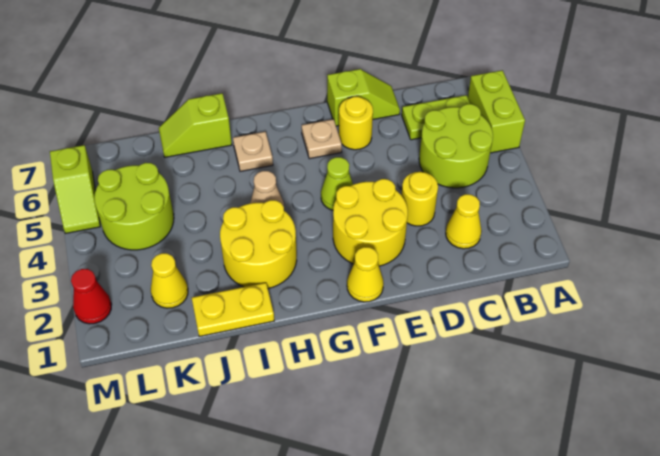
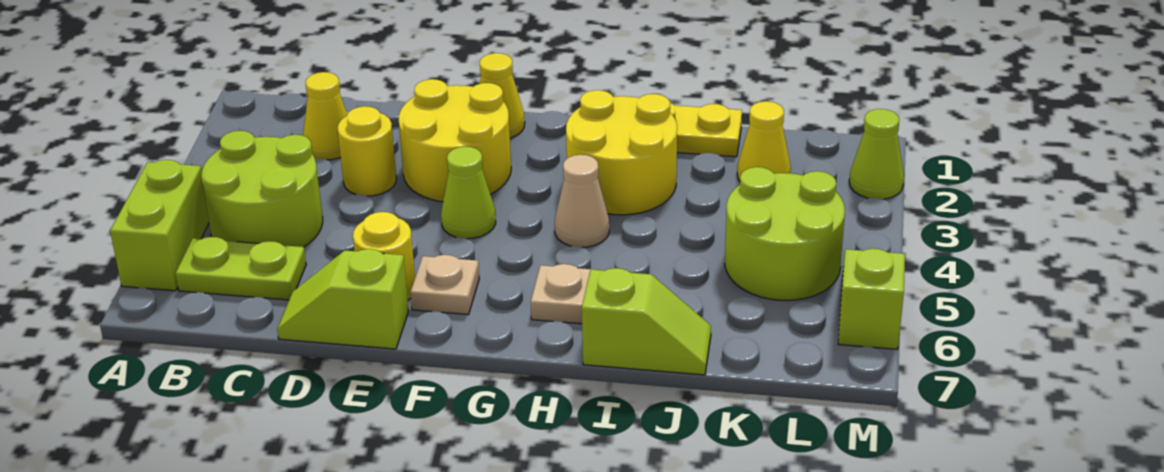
red 1x1 cone [71,269,112,324] -> lime 1x1 cone [849,109,904,199]

